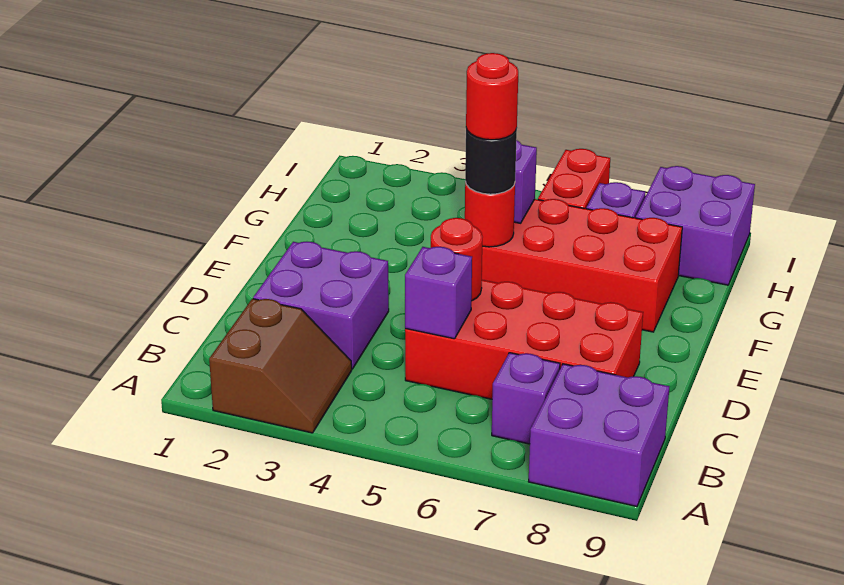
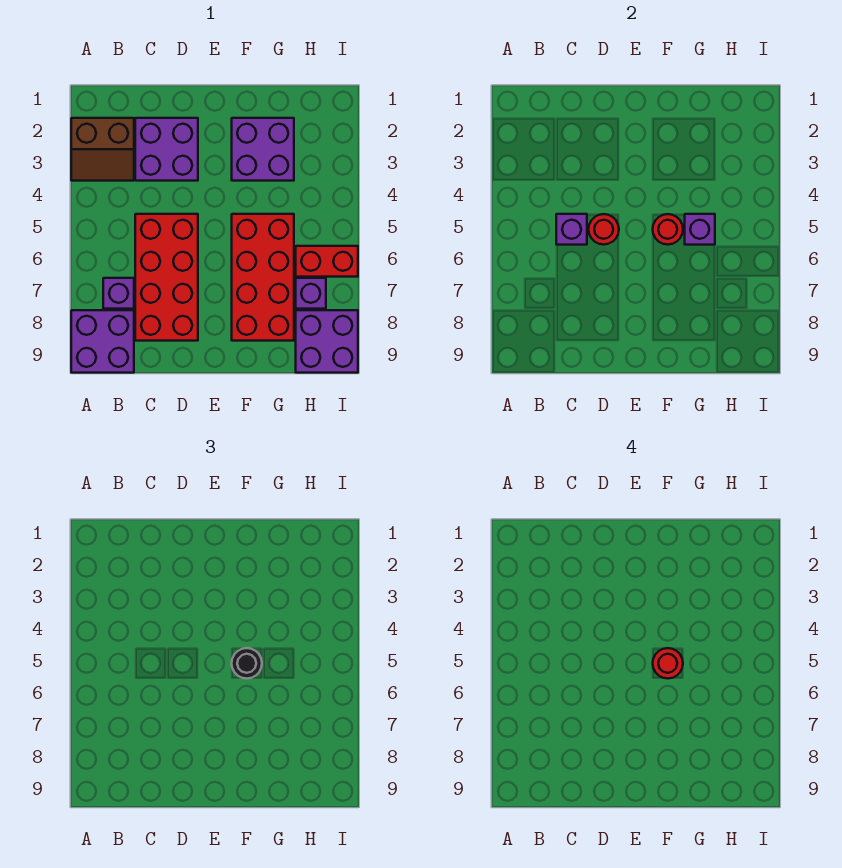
none -> purple 2x2 brick [232,118,294,181]

